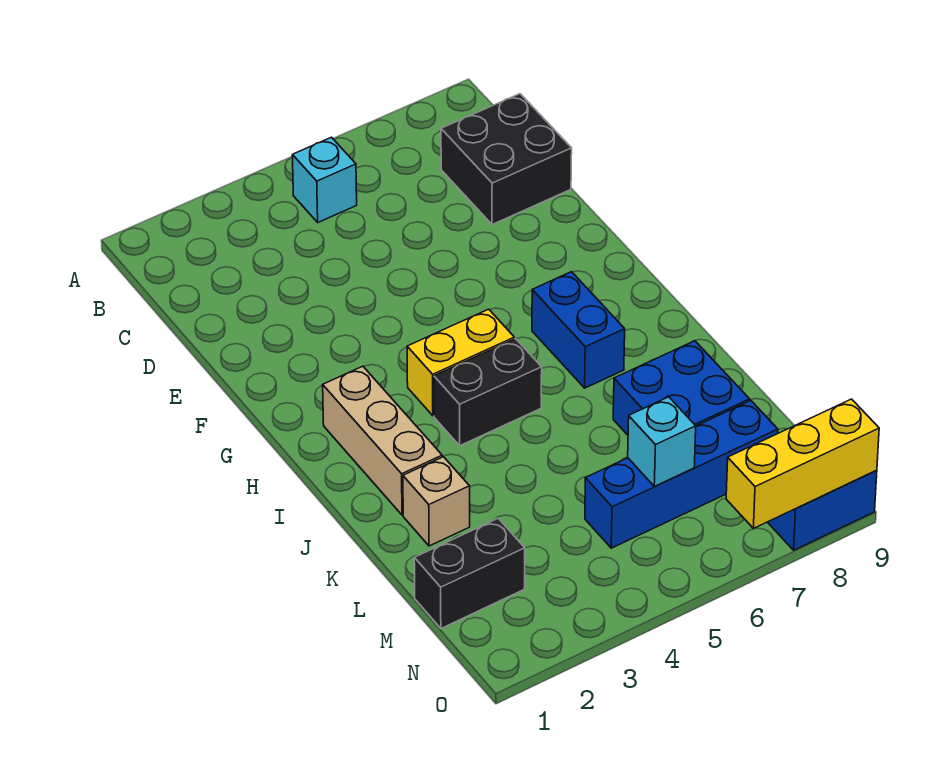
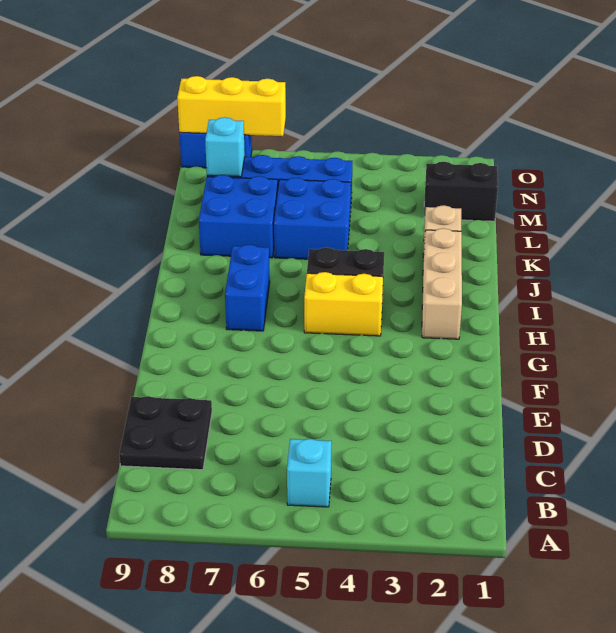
black 2x2 brick [441,94,572,225] -> black 2x2 plate [119,396,212,470]
none -> blue 2x2 brick [274,178,351,259]
cyan 1x1 brick [628,397,696,486] -> cyan 1x1 brick moved to [205,117,245,177]

